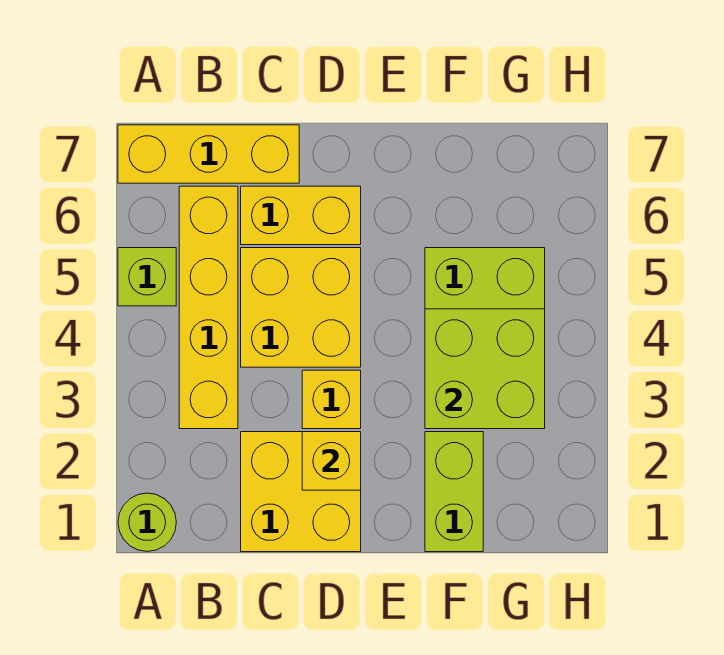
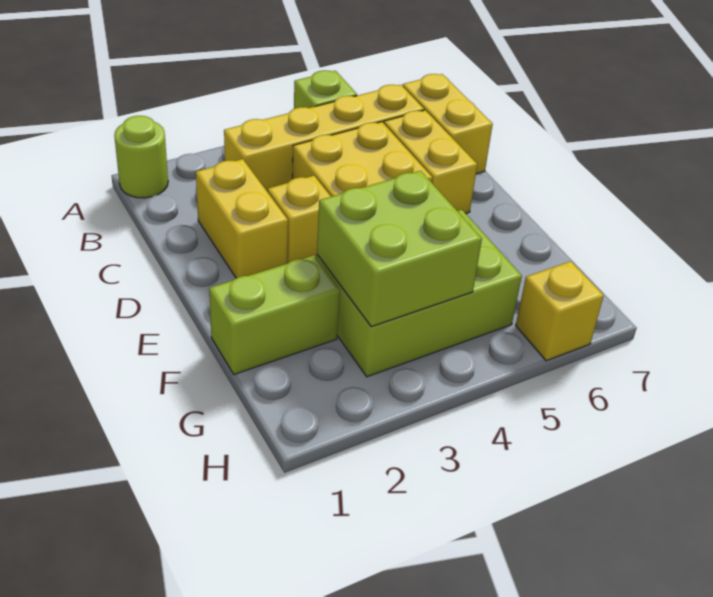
yellow 1x3 brick [118,125,299,183] -> yellow 1x2 brick [403,74,493,174]
yellow 2x2 brick [241,432,361,552] -> yellow 1x2 brick [196,159,288,278]
yellow 1x1 brick [302,432,361,490] -> yellow 1x1 brick moved to [516,261,604,361]

